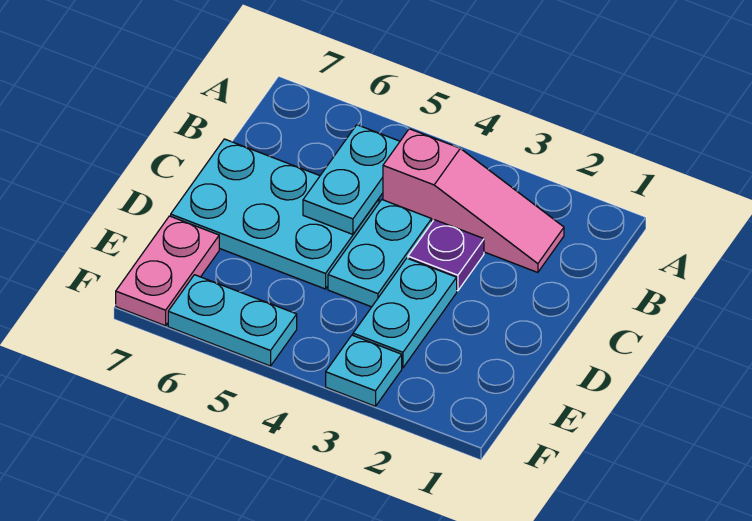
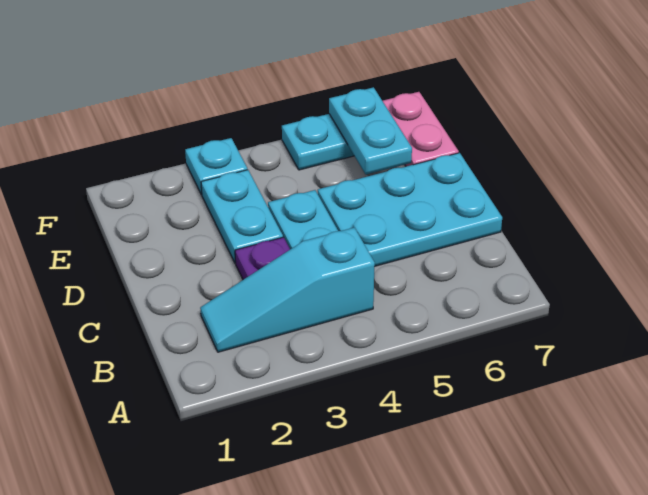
pink 1x3 slope [383,129,564,272] -> cyan 1x3 slope [200,227,375,352]
cyan 1x2 plate [303,125,400,234] -> cyan 1x2 plate moved to [329,87,412,175]

